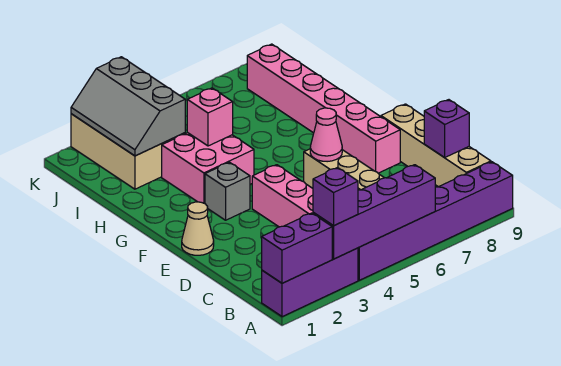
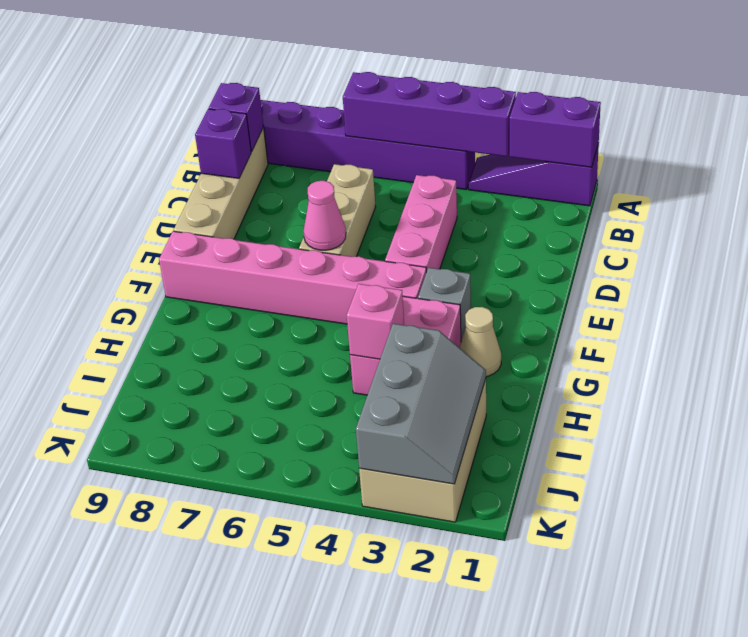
purple 1x3 brick [262,248,358,317] -> purple 1x3 slope [469,143,599,206]
purple 1x1 brick [313,168,358,226] -> purple 1x1 brick moved to [209,83,264,152]
tan 1x1 cone [182,202,214,255] -> tan 1x1 cone moved to [460,307,501,377]
pink 1x6 brick [247,44,400,173] -> pink 1x6 brick turned to [159,231,426,324]

